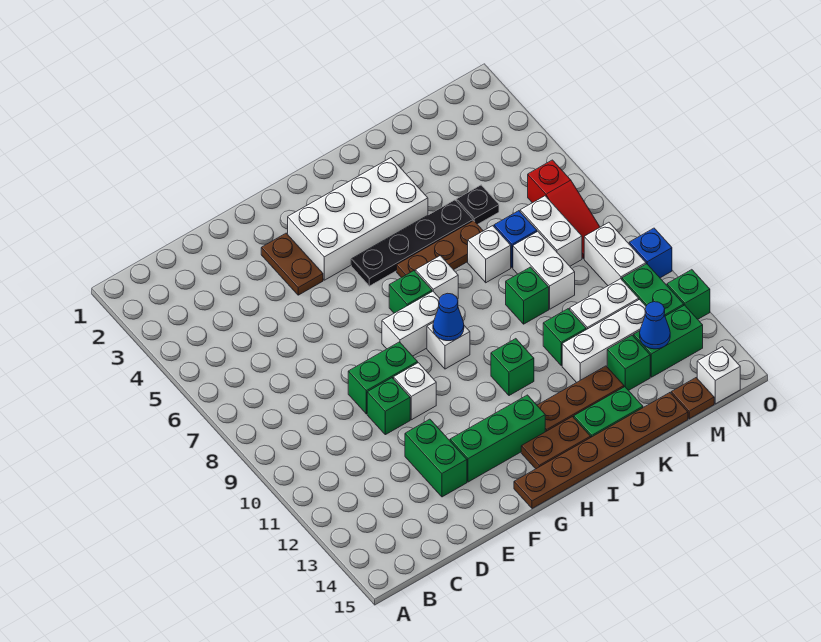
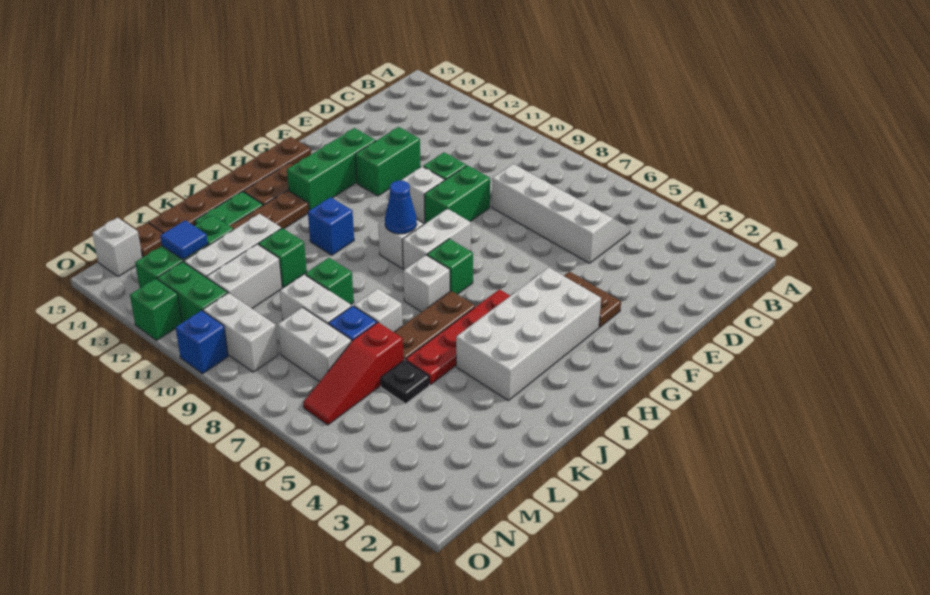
none -> white 2x4 slope [492,164,630,263]
green 1x2 brick [405,419,467,497] -> green 1x2 brick turned to [355,127,421,196]
black 1x4 plate [351,200,473,286] -> red 1x4 plate [406,289,510,385]
green 1x1 brick [491,339,534,396] -> blue 1x1 brick [308,197,354,255]
blue 1x1 cone [640,302,670,349] -> blue 1x1 tile [160,220,208,260]
red 1x3 slope [528,160,600,258] -> red 1x3 slope turned to [303,322,403,425]

